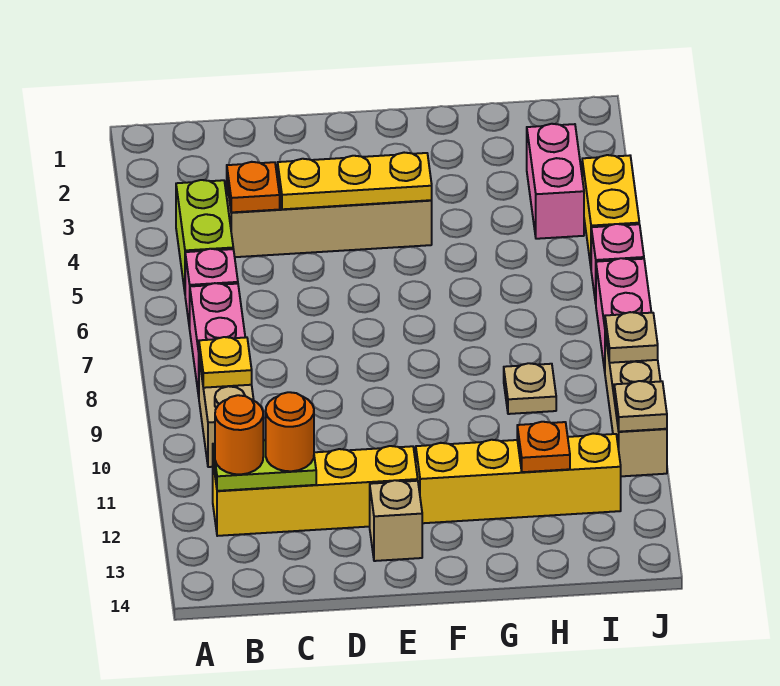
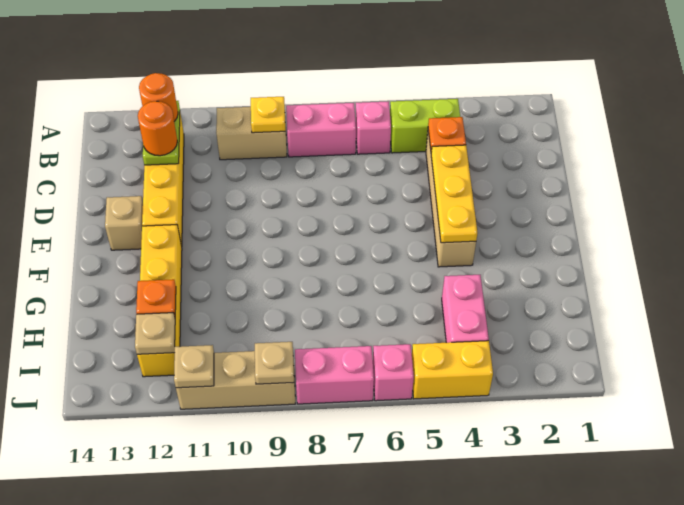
tan 1x1 plate [504,363,556,414] -> tan 1x1 plate moved to [135,313,175,354]
pink 1x2 brick [527,124,584,239] -> pink 1x2 brick turned to [442,275,489,343]

